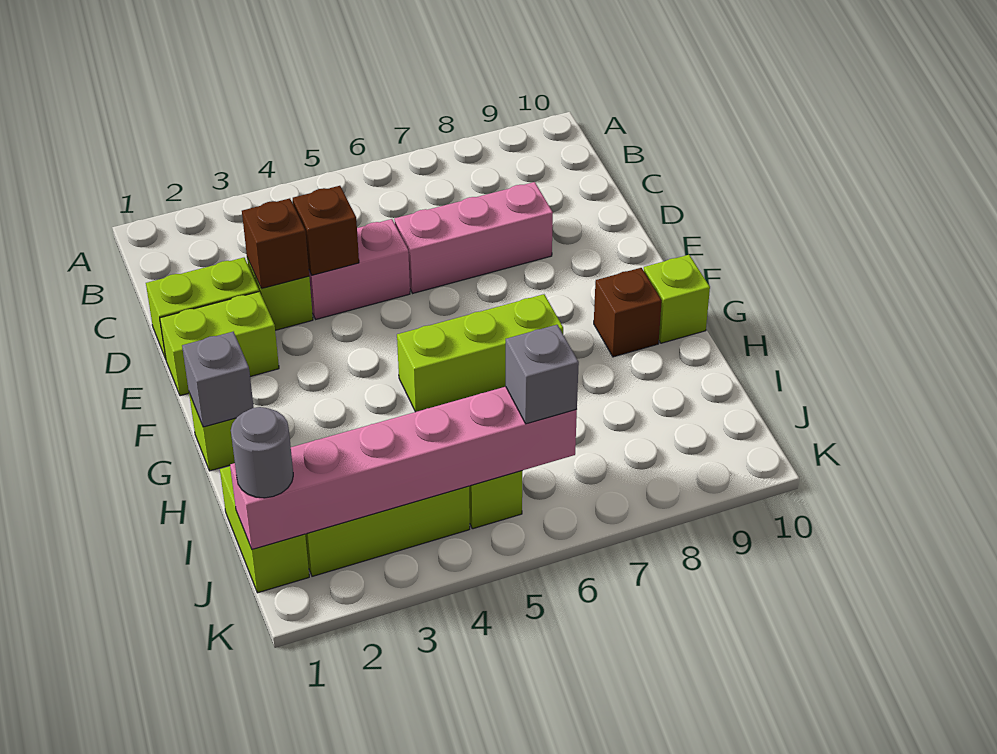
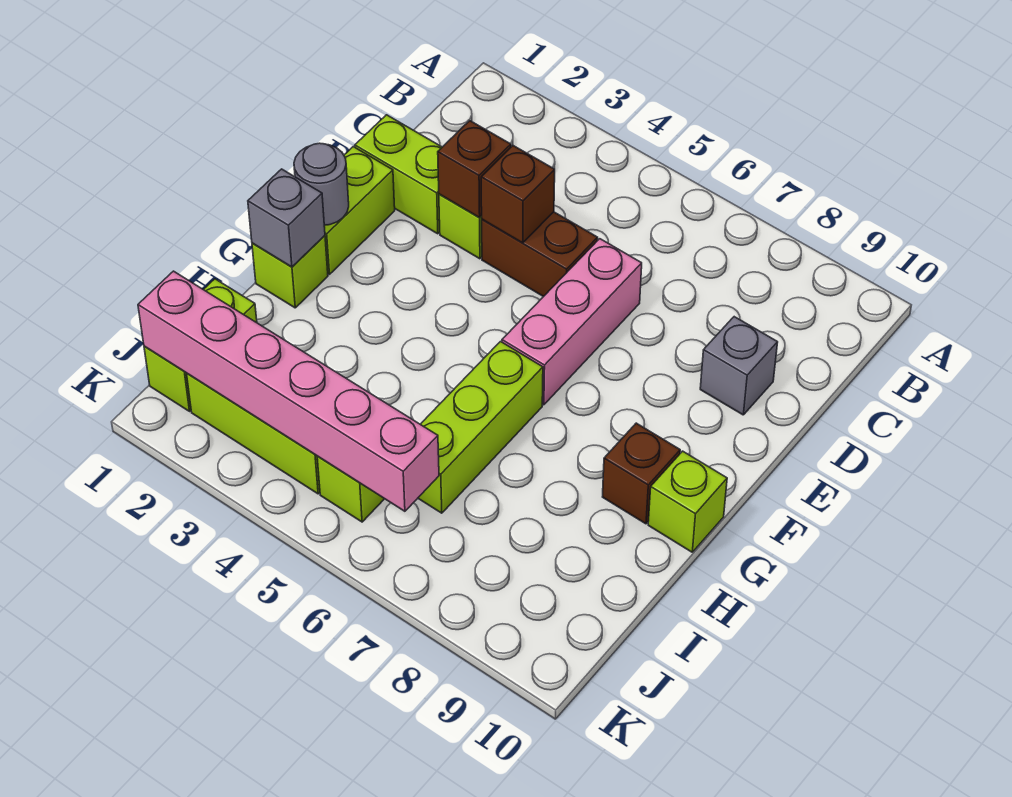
pink 1x2 brick [309,219,410,319] -> brown 1x2 brick [482,212,598,297]
pink 1x3 brick [394,182,553,293] -> pink 1x3 brick turned to [502,239,642,405]
lime 1x2 brick [160,292,279,396] -> lime 1x2 brick turned to [324,147,395,275]
lime 1x3 brick [397,294,563,412] -> lime 1x3 brick turned to [418,342,543,513]
grey 1x1 round brick [231,407,293,498] -> grey 1x1 round brick moved to [294,143,349,225]
grey 1x1 brick [506,325,579,424] -> grey 1x1 brick moved to [700,317,778,415]

